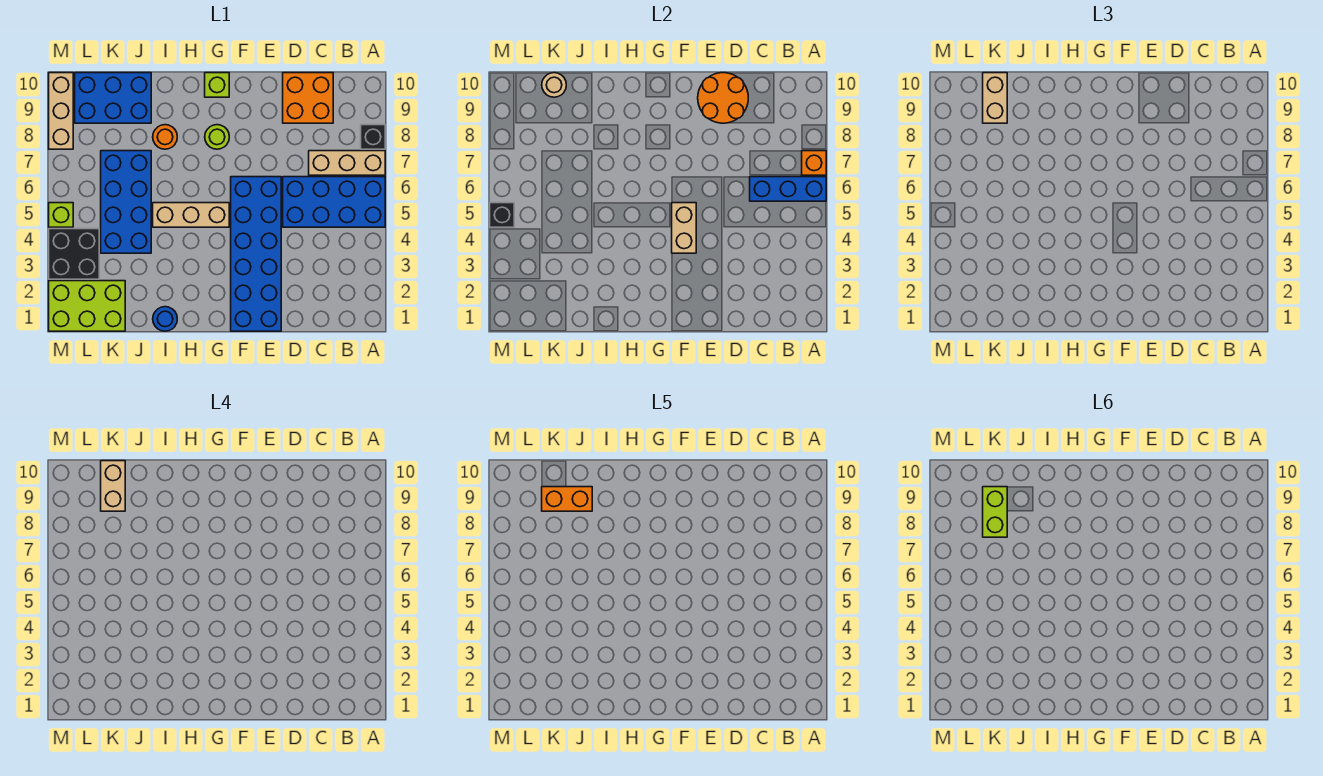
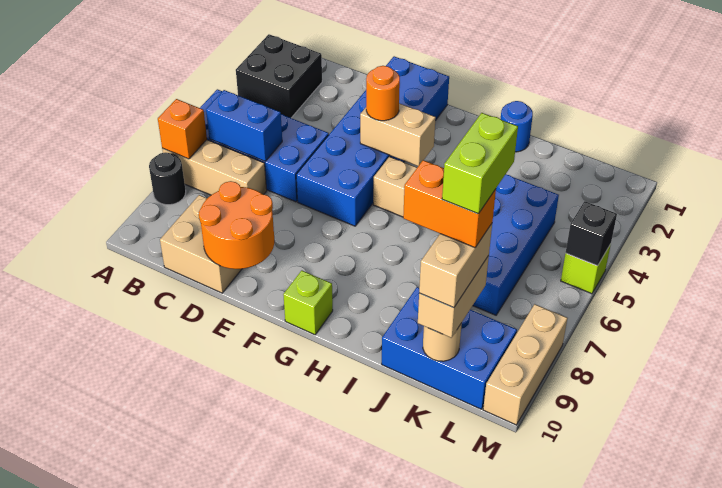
blue 1x3 brick [750,177,826,201] -> blue 1x2 brick [206,90,282,161]
black 1x1 brick [361,125,385,149] -> black 1x1 round brick [149,153,186,205]
orange 2x2 brick [283,73,333,123] -> tan 2x2 brick [160,195,242,293]
tan 1x2 brick [672,203,696,253] -> tan 1x2 brick turned to [360,103,436,166]
lime 1x1 round brick [205,125,229,149] -> none
orange 1x1 round brick [153,125,177,149] -> orange 1x1 round brick moved to [366,66,400,121]
lime 2x3 brick [49,281,125,331] -> none
black 2x2 brick [49,229,99,279] -> black 2x2 brick moved to [236,34,322,118]

